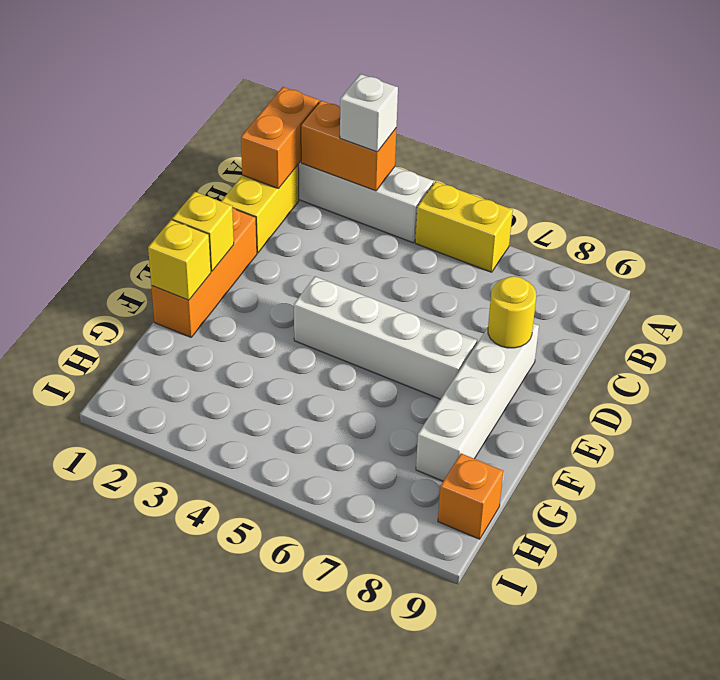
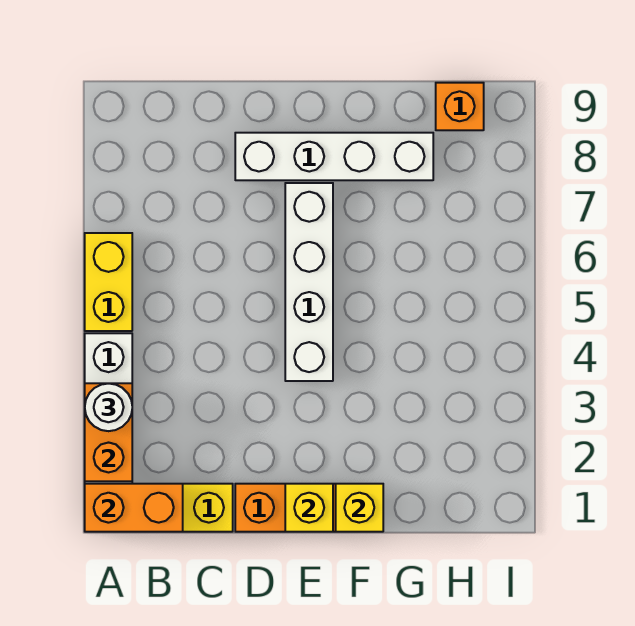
white 1x1 brick [340,74,398,152] -> white 1x1 round brick [85,383,132,431]
yellow 1x1 round brick [488,276,536,348] -> none

